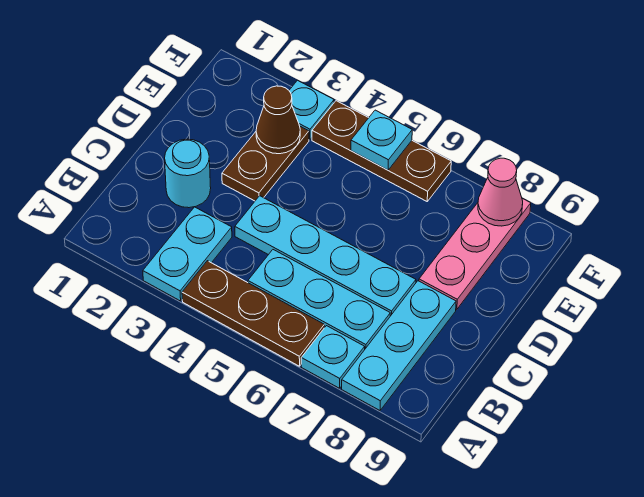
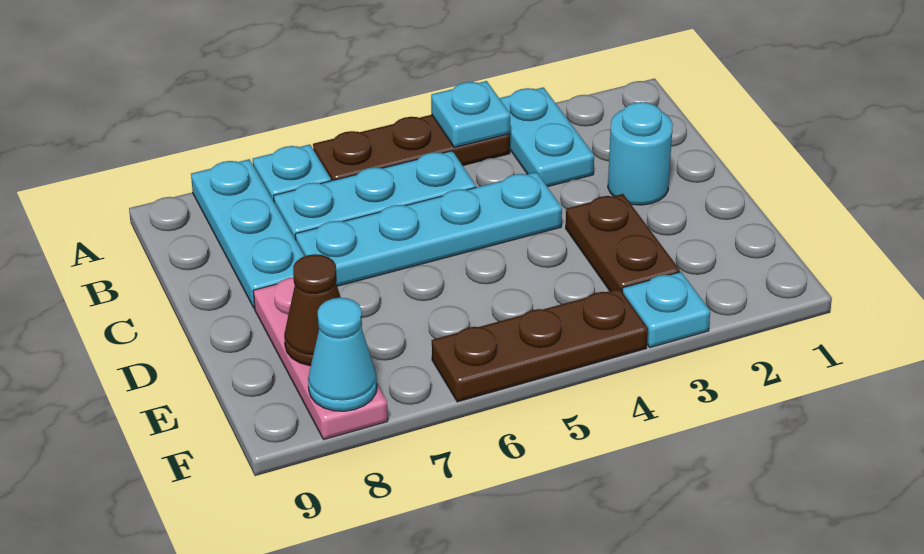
brown 1x1 cone [256,86,300,154] -> brown 1x1 cone moved to [284,254,341,366]
cyan 1x1 plate [351,110,412,170] -> cyan 1x1 plate moved to [431,81,510,147]
pink 1x1 cone [478,158,523,226] -> cyan 1x1 cone [308,298,377,411]

